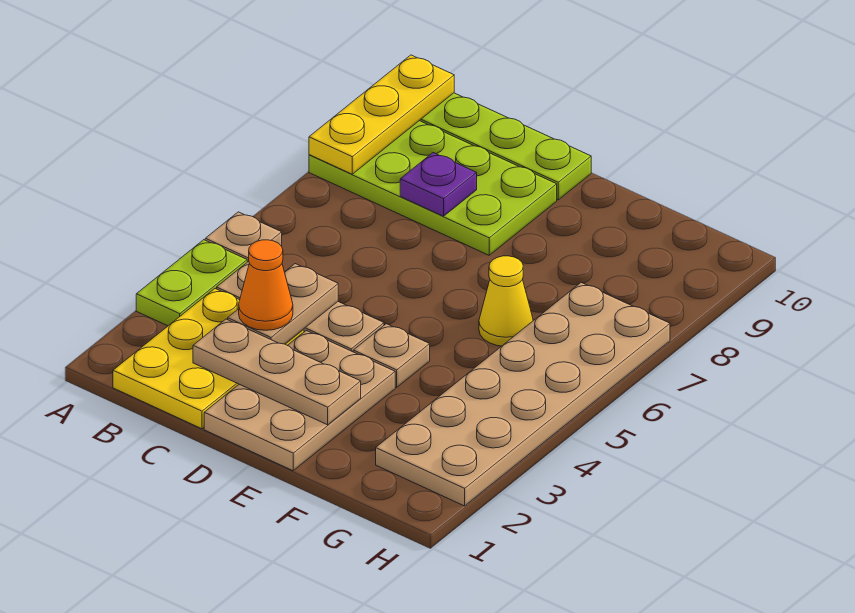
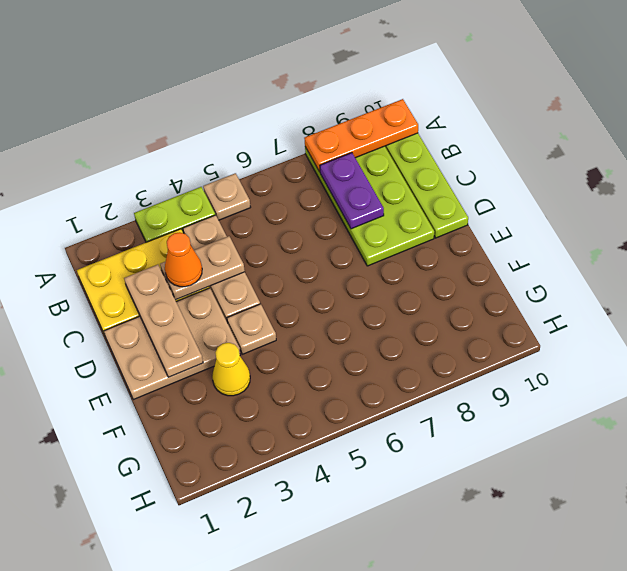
yellow 1x3 plate [309,55,454,174] -> orange 1x3 plate [304,99,418,172]
purple 1x1 plate [400,153,477,216] -> purple 1x2 plate [320,153,384,229]
yellow 1x1 cone [479,256,533,346] -> yellow 1x1 cone moved to [212,343,250,396]
tan 2x6 plate [376,283,670,506] -> none

